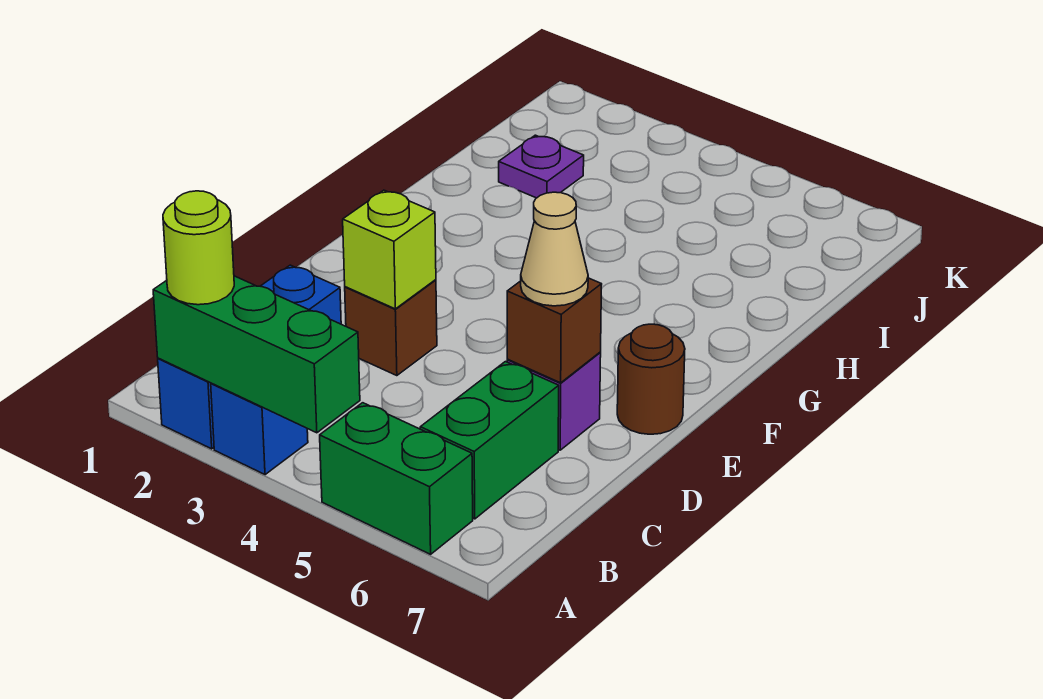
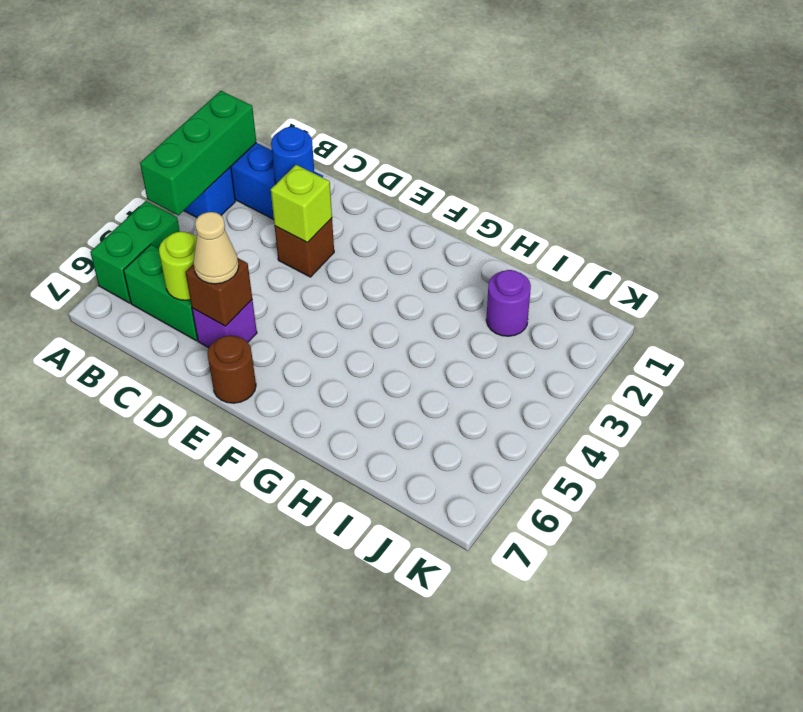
lime 1x1 round brick [163,191,234,305] -> lime 1x1 round brick moved to [159,232,197,300]
none -> blue 1x1 round brick [271,127,314,184]
purple 1x1 plate [499,135,584,198] -> purple 1x1 round brick [486,270,531,336]

